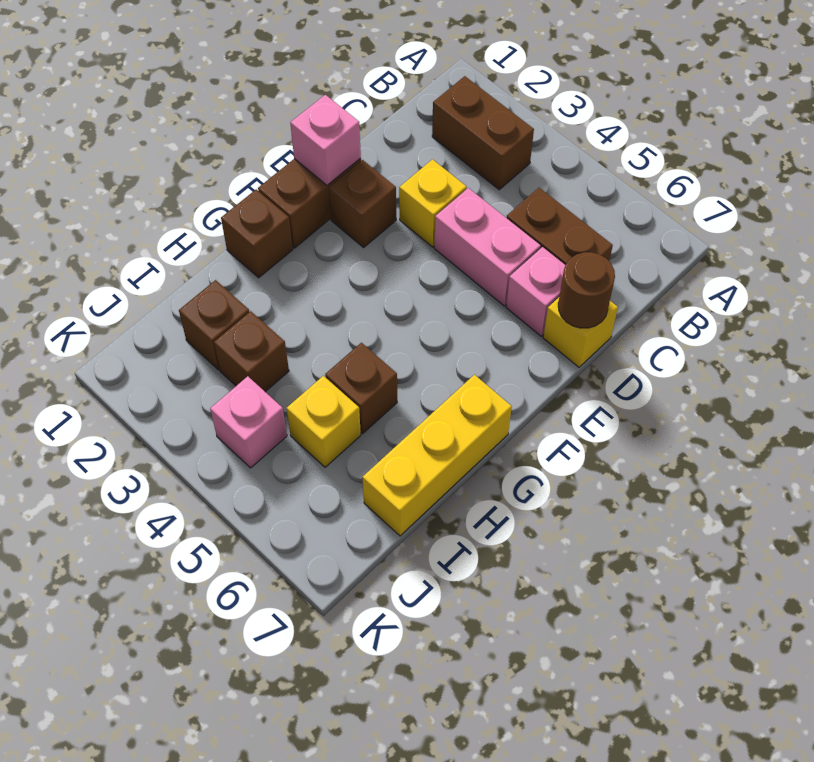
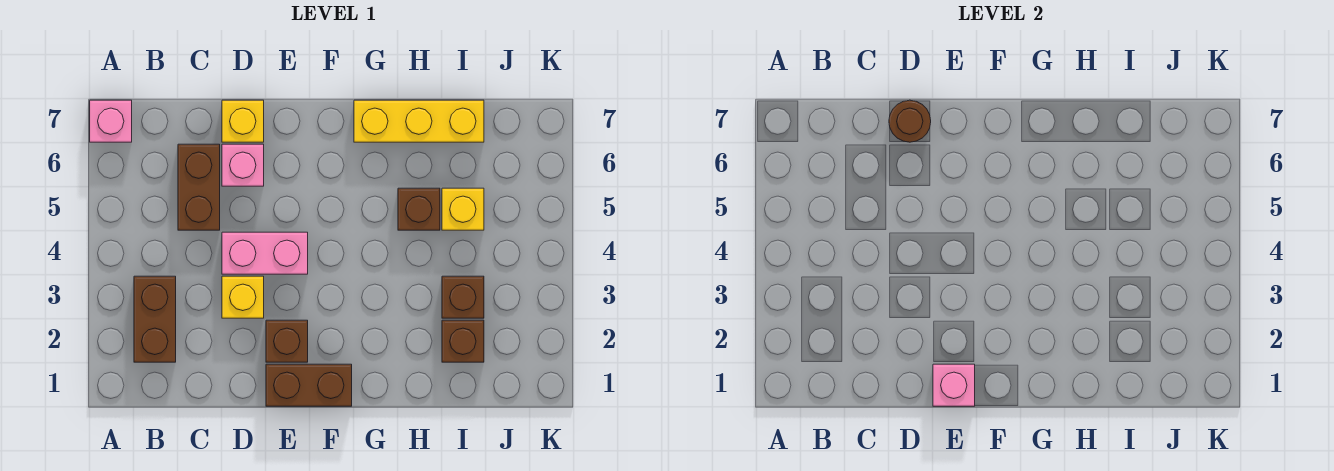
pink 1x2 brick [434,188,541,306] -> pink 1x2 brick turned to [222,232,308,274]
brown 1x1 brick [221,190,293,278] -> none
pink 1x1 brick [210,376,287,468] -> pink 1x1 brick moved to [90,100,132,142]

